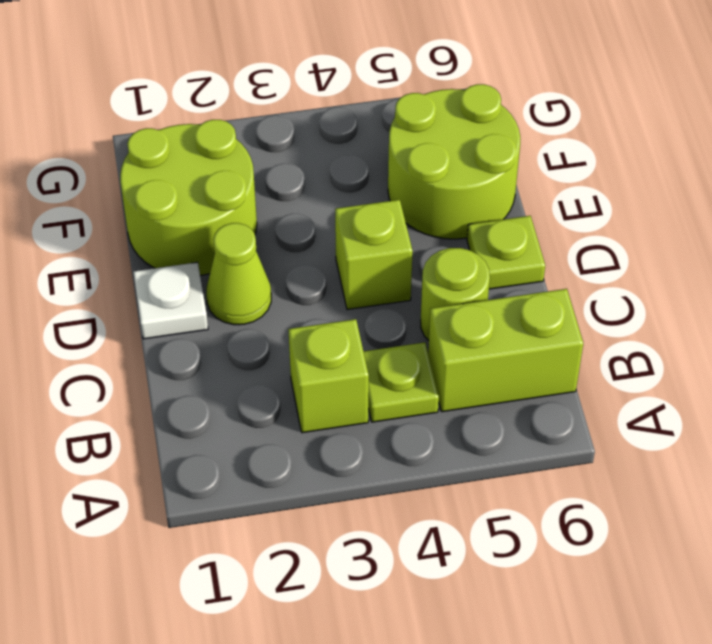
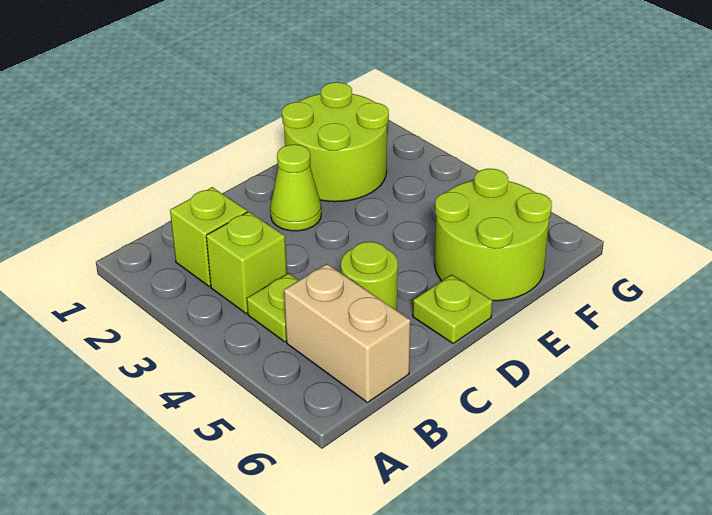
lime 1x2 brick [428,289,583,412] -> tan 1x2 brick [284,264,411,402]
white 1x1 plate [133,262,208,339] -> none
lime 1x1 brick [335,200,413,310] -> lime 1x1 brick moved to [170,187,247,287]

